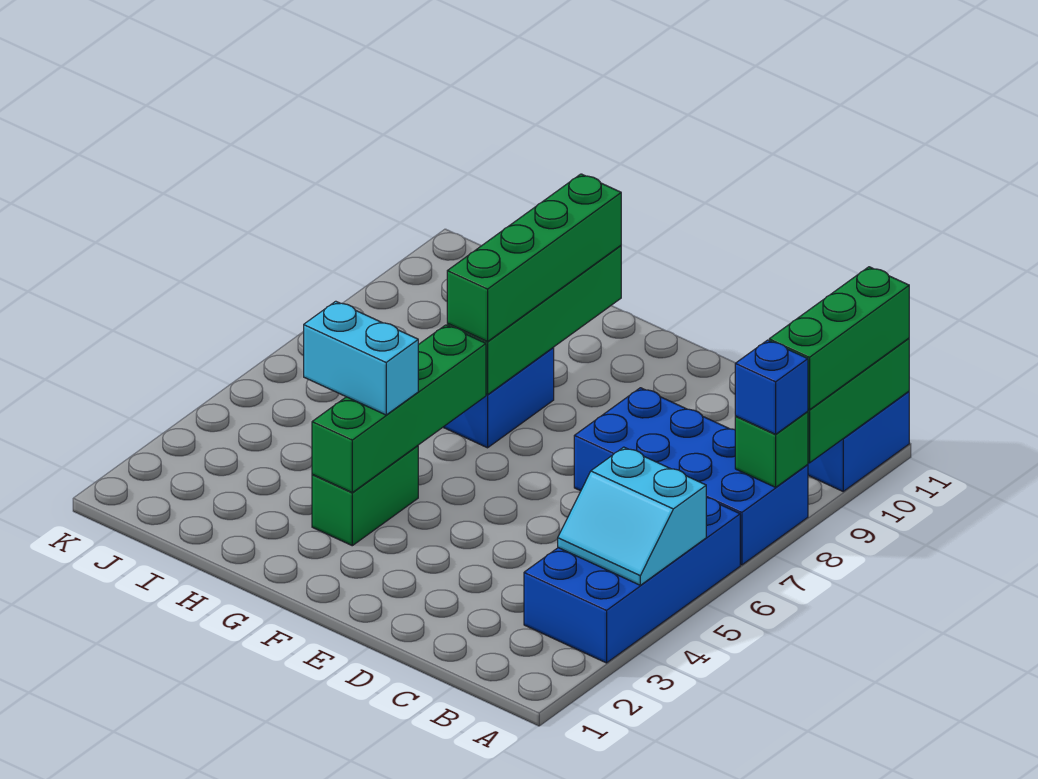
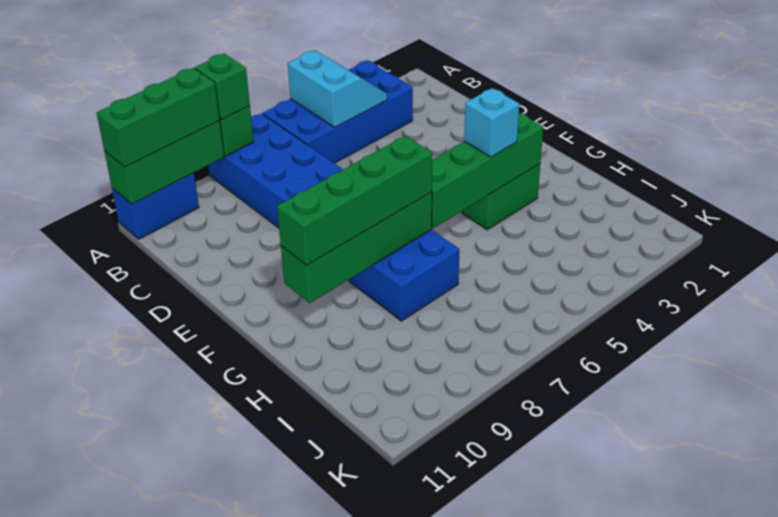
blue 1x1 brick [735,340,808,434] -> green 1x1 brick [195,54,250,120]
cyan 1x2 brick [304,301,418,415] -> cyan 1x1 brick [464,88,519,157]

